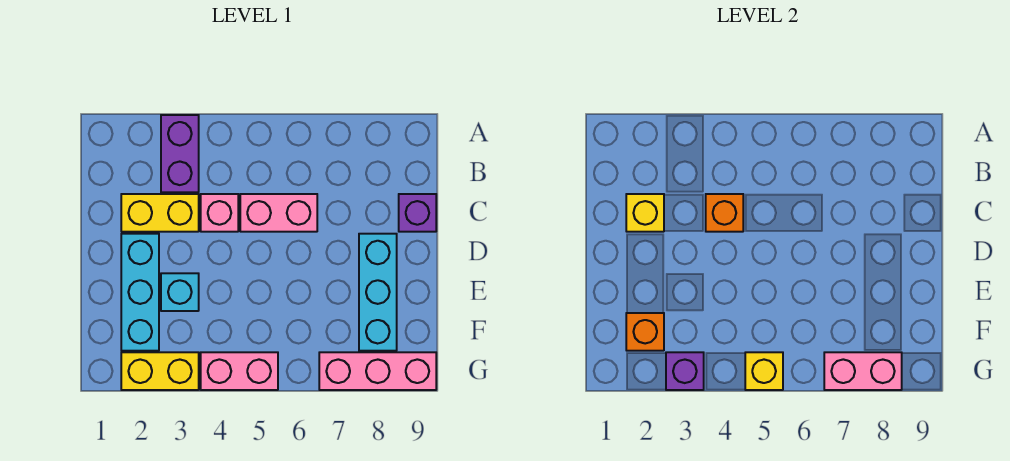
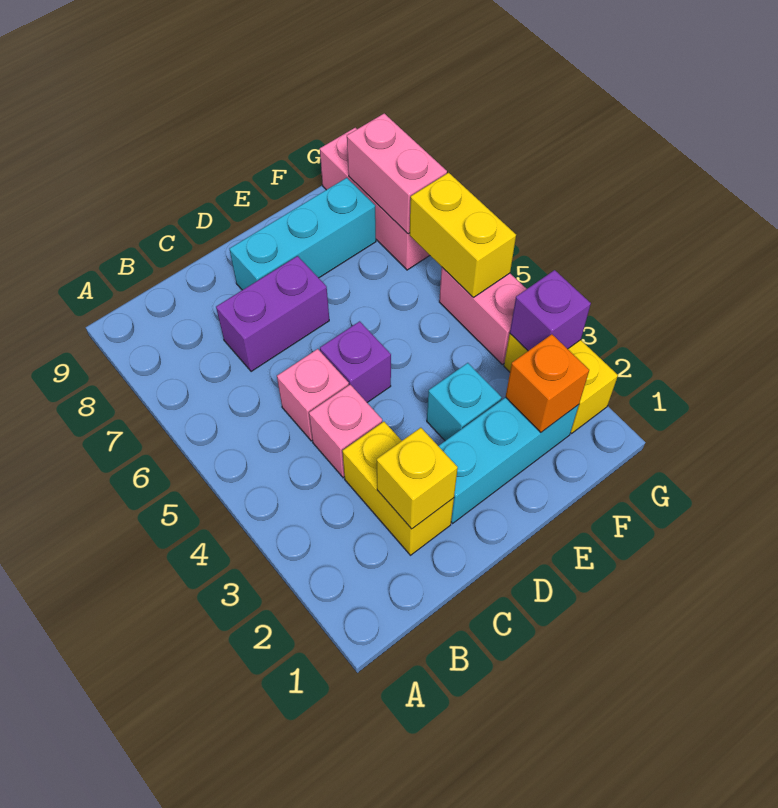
purple 1x2 brick [161,115,199,192] -> purple 1x2 brick moved to [216,256,329,372]
orange 1x1 brick [706,194,743,232] -> none
pink 1x2 brick [240,194,317,232] -> pink 1x1 brick [277,349,349,441]
purple 1x1 brick [399,194,436,232] -> purple 1x1 brick moved to [320,321,391,402]
yellow 1x1 brick [745,352,783,390] -> yellow 1x2 brick [410,173,516,297]

